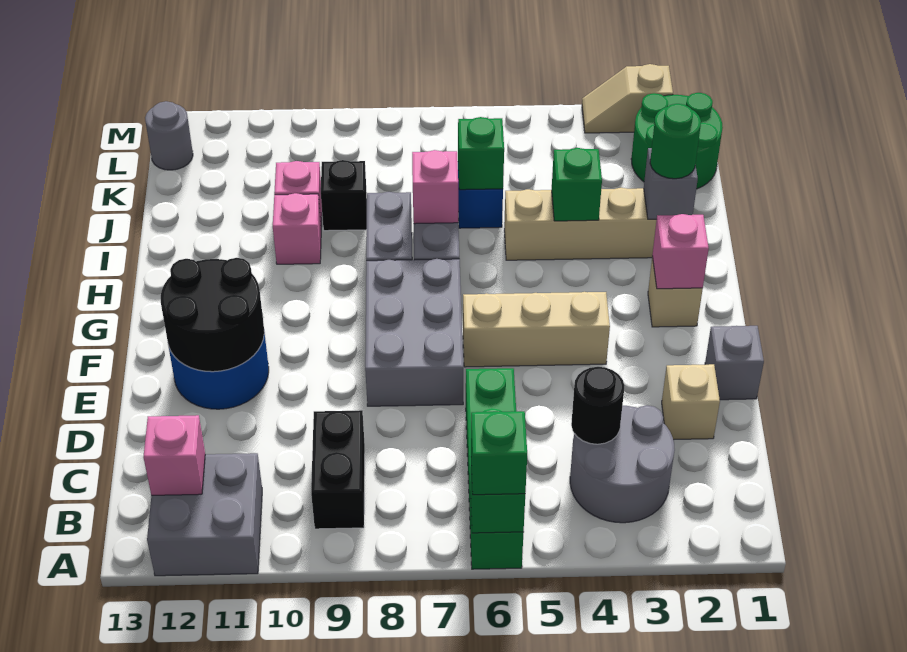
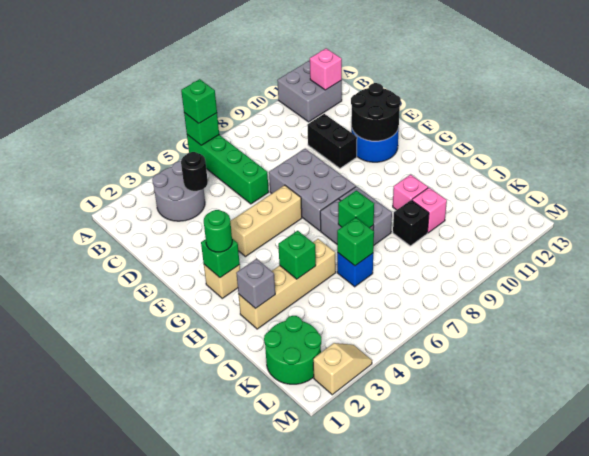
black 1x2 brick [311,410,365,529] -> black 1x2 brick moved to [307,114,357,168]
tan 1x1 brick [662,364,720,440] -> none
grey 1x1 brick [705,326,764,400] -> none
pink 1x1 brick [652,214,709,289] -> green 1x1 brick [201,239,240,278]
green 1x1 round brick [650,104,701,179] -> green 1x1 round brick moved to [204,210,232,252]
pink 1x1 brick [412,150,458,224] -> green 1x1 brick [338,190,374,228]
grey 1x1 round brick [145,101,193,170] -> none

